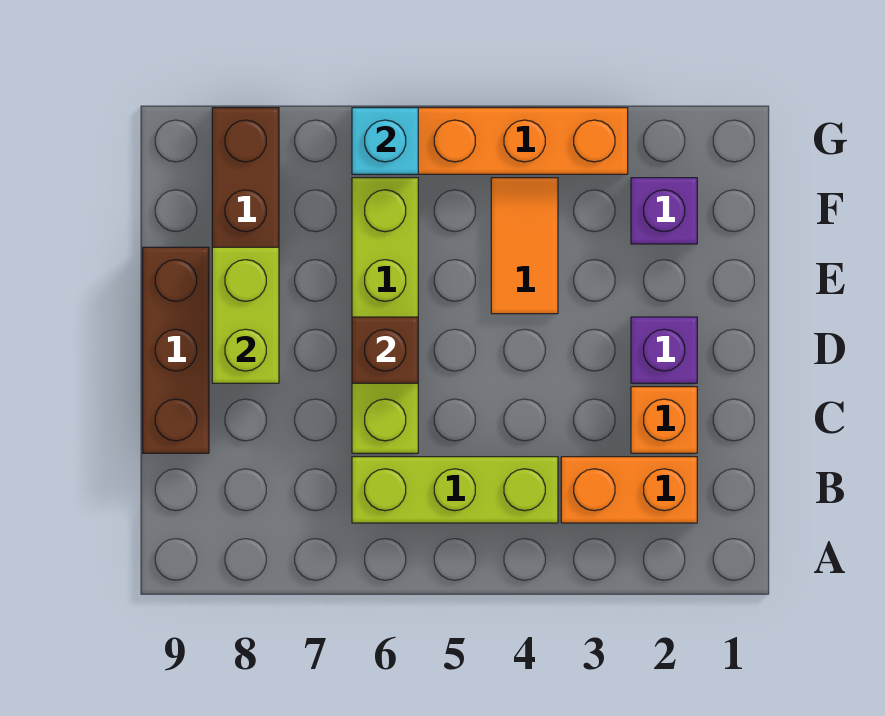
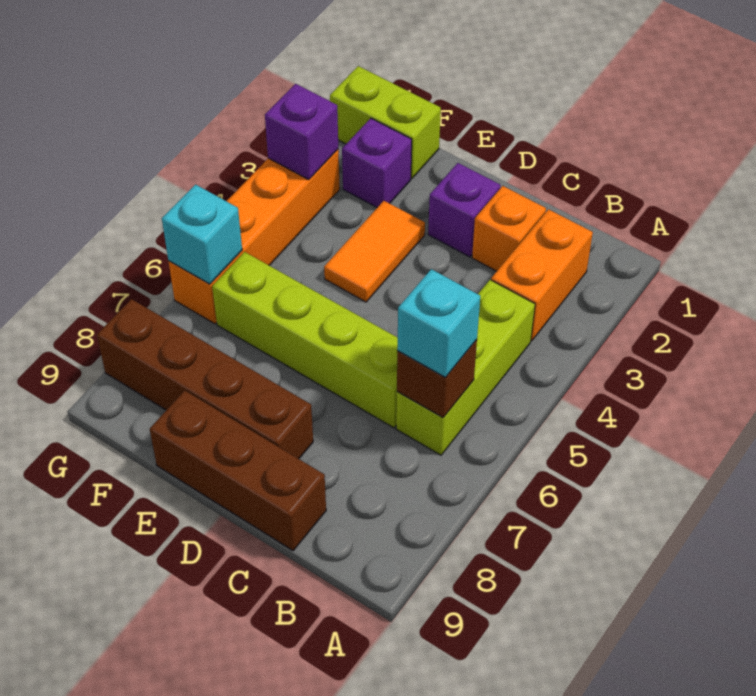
none -> cyan 1x1 brick [397,269,480,377]
brown 1x1 brick [352,317,418,383] -> brown 1x1 brick moved to [397,340,477,417]
lime 1x2 brick [212,247,279,383] -> lime 1x2 brick moved to [330,66,441,178]
orange 1x2 tile [491,178,558,314] -> orange 1x2 tile turned to [324,201,425,302]
none -> purple 1x1 brick [265,84,338,180]

